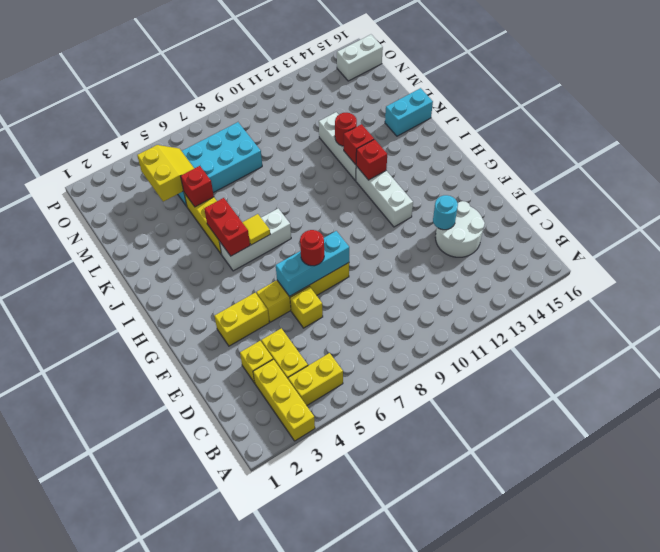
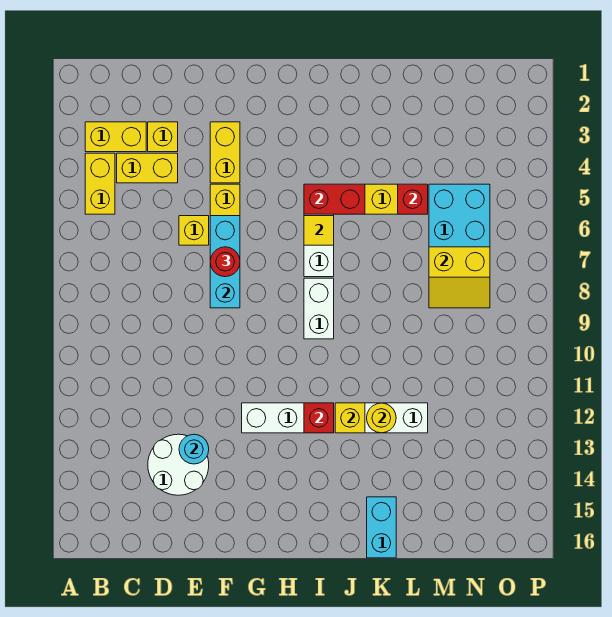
yellow 1x3 brick [253,359,315,441] -> yellow 1x2 brick [85,122,146,152]
red 1x1 brick [344,124,374,165] -> yellow 1x1 brick [335,403,365,433]
red 1x1 round brick [335,113,357,146] -> yellow 1x1 round brick [367,403,396,433]
yellow 2x2 slope [137,145,194,202] -> yellow 2x2 slope moved to [429,247,490,308]
white 1x2 brick [337,35,383,81] -> white 1x2 brick moved to [304,278,334,339]

